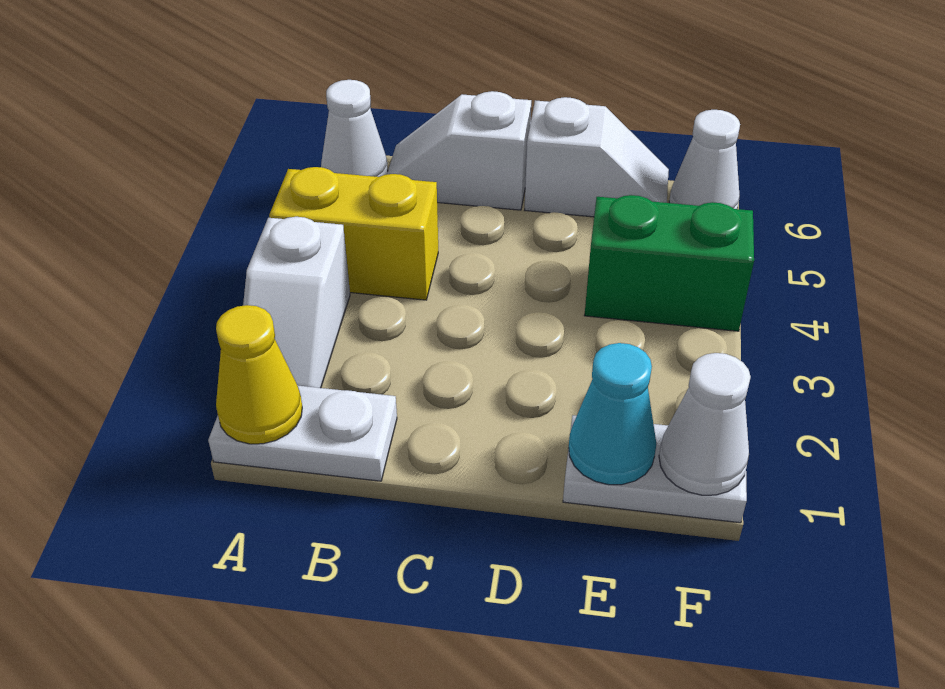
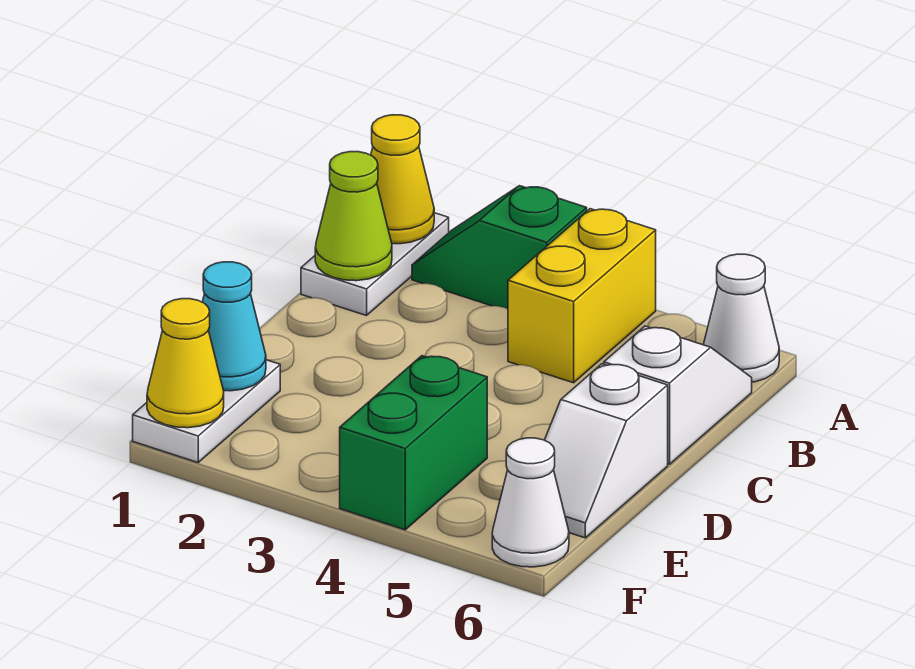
white 1x2 slope [243,217,350,388] -> green 1x2 slope [412,186,587,309]
none -> lime 1x1 cone [315,152,392,281]
white 1x1 cone [659,353,751,495] -> yellow 1x1 cone [147,299,224,428]

